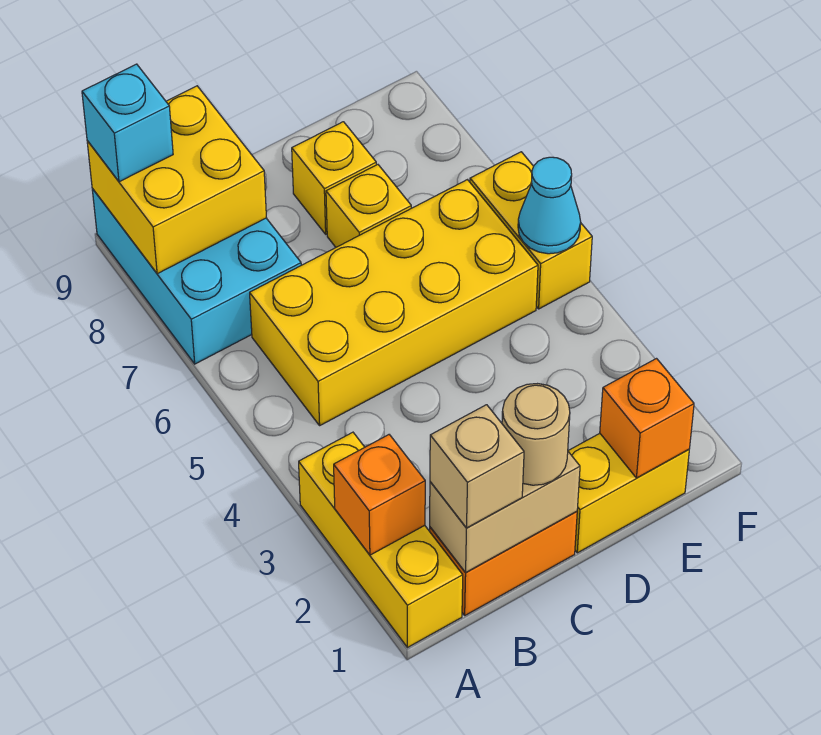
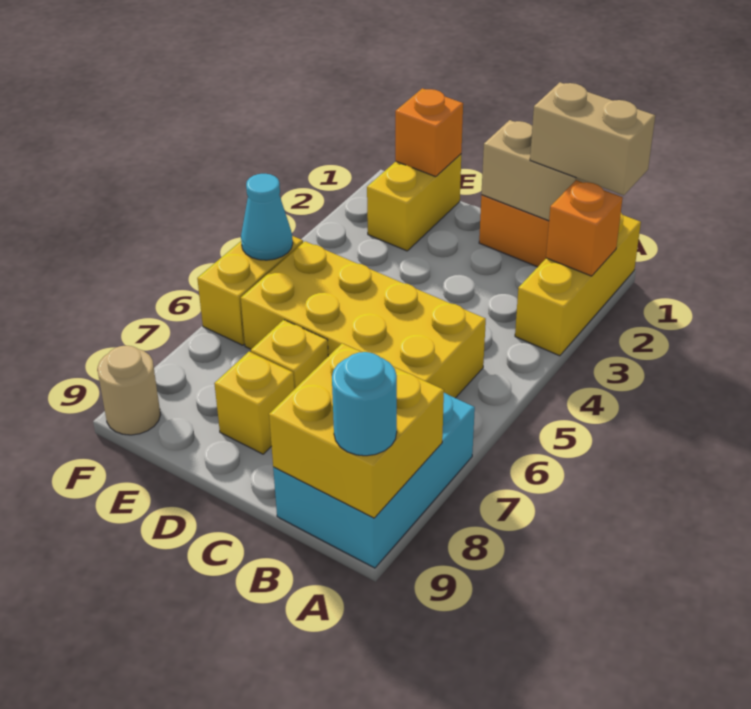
cyan 1x1 brick [82,64,173,182] -> cyan 1x1 round brick [332,352,397,456]
tan 1x1 brick [430,405,524,528] -> tan 1x2 brick [530,82,655,195]
tan 1x1 round brick [502,384,570,485] -> tan 1x1 round brick moved to [98,346,160,435]
yellow 1x2 brick [568,433,689,553] -> yellow 1x2 brick turned to [367,154,461,251]

